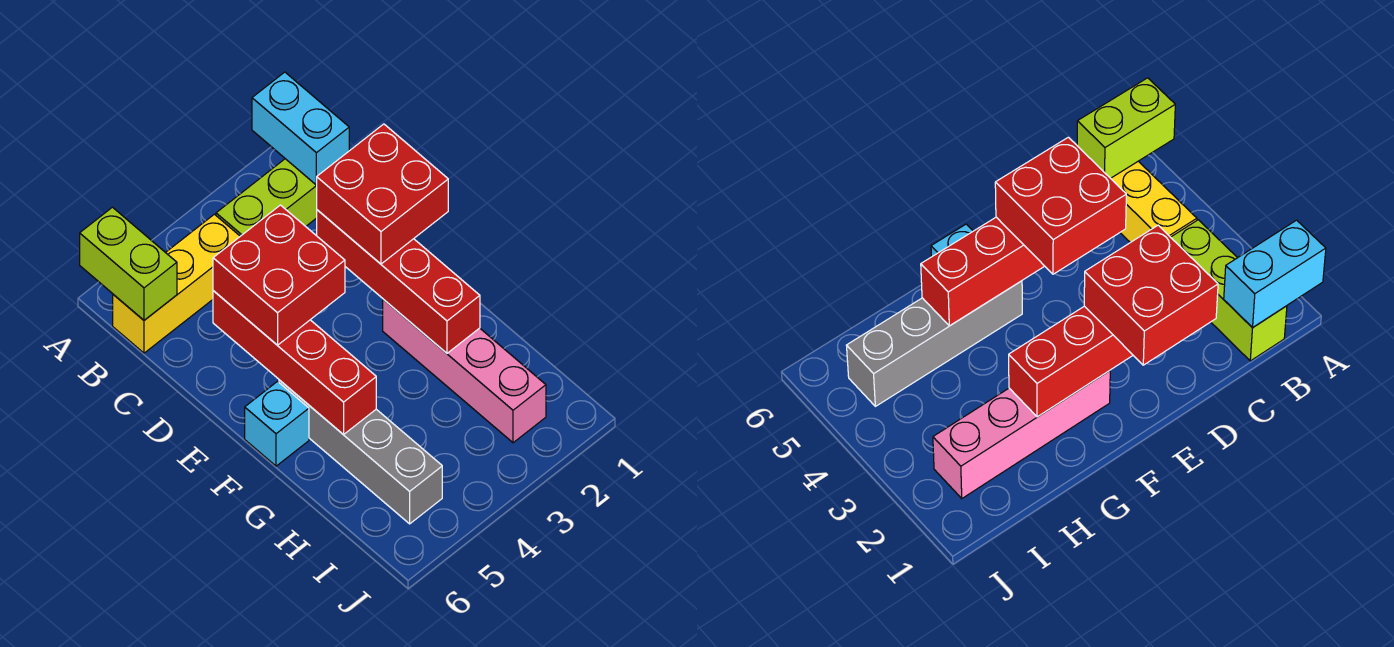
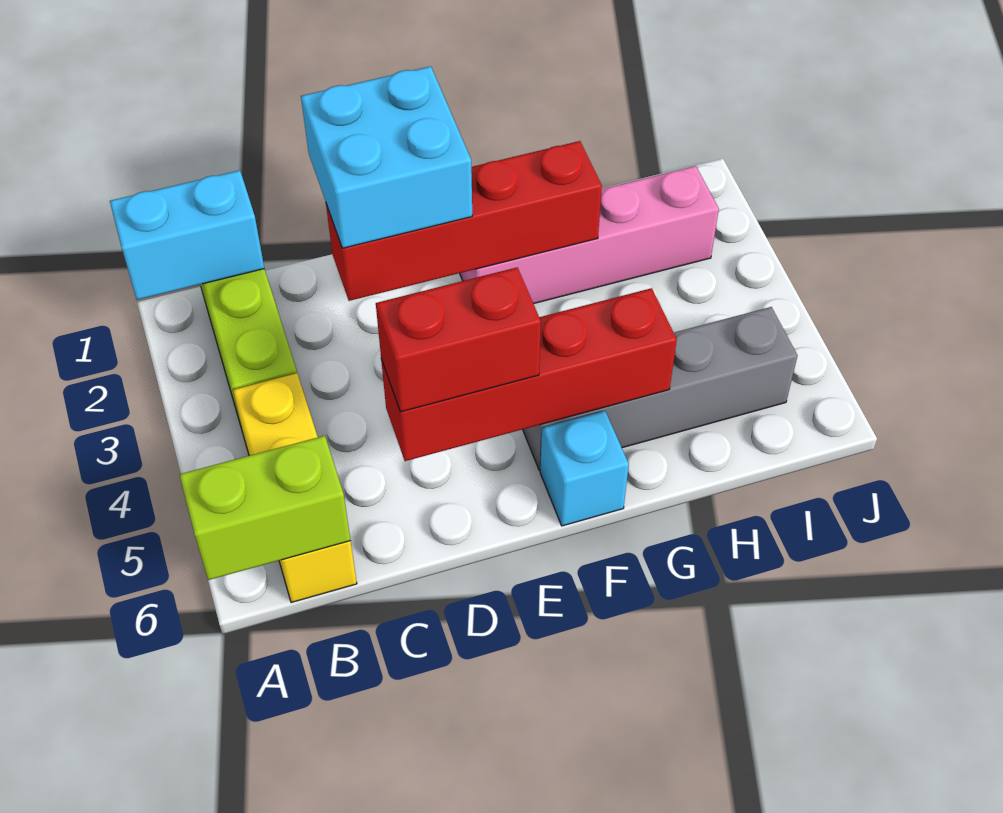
red 2x2 brick [317,124,448,264] -> cyan 2x2 brick [301,66,472,248]
red 2x2 brick [213,205,345,345] -> red 1x2 brick [376,267,541,412]

